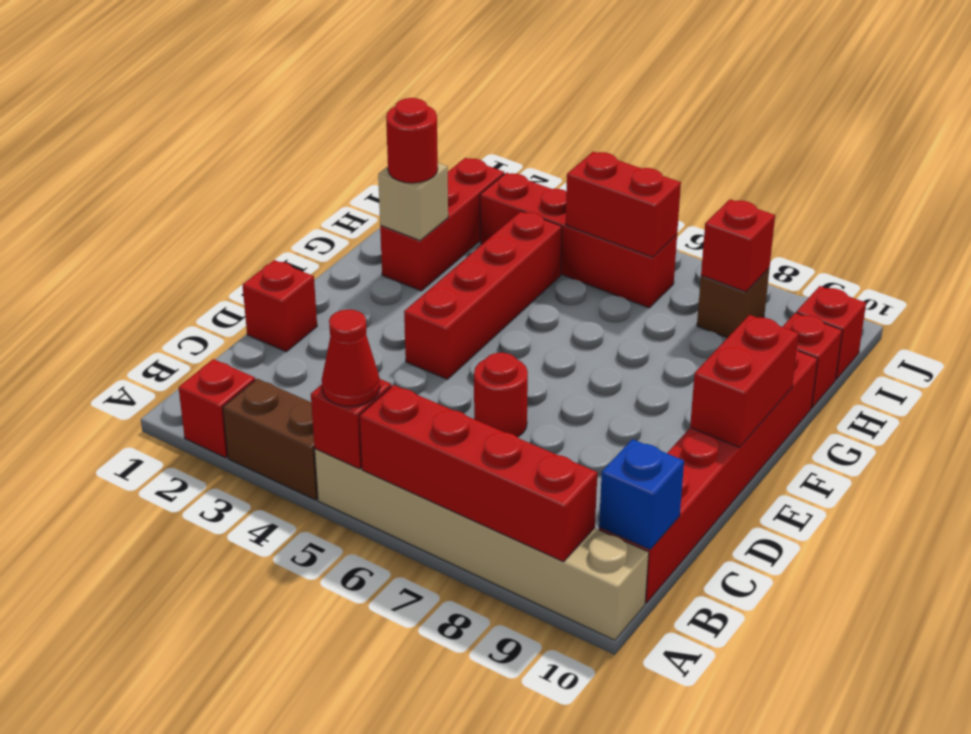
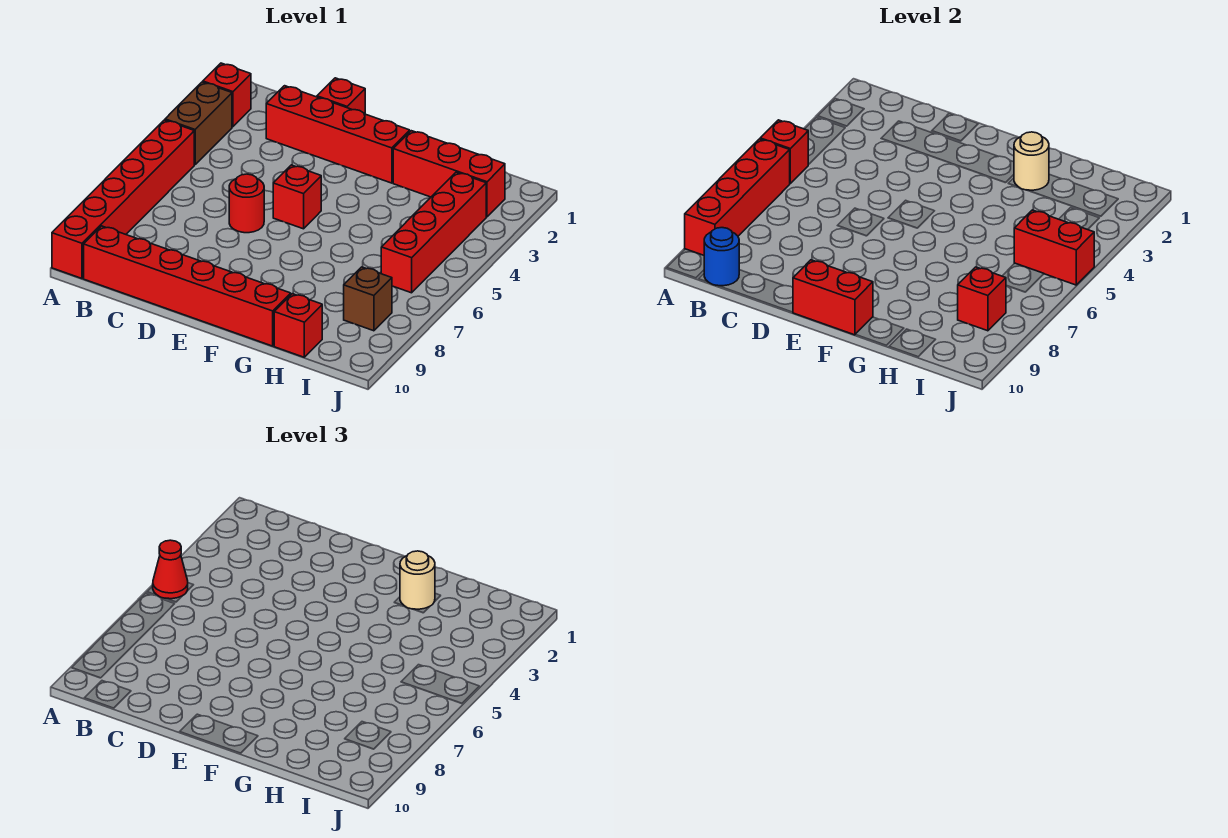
tan 1x6 brick [315,449,649,640] -> red 1x6 brick [52,120,194,278]
blue 1x1 brick [599,439,684,549] -> blue 1x1 round brick [704,228,739,286]
red 1x4 brick [404,211,562,379] -> red 1x4 brick moved to [266,86,410,183]
tan 1x1 brick [378,163,448,241] -> tan 1x1 round brick [1014,132,1049,190]
red 1x1 round brick [386,98,438,183] -> tan 1x1 round brick [400,551,435,609]
red 1x2 brick [566,152,681,257] -> red 1x2 brick turned to [1014,210,1094,285]
red 1x1 brick [796,286,866,380] -> red 1x1 brick moved to [273,165,321,229]

